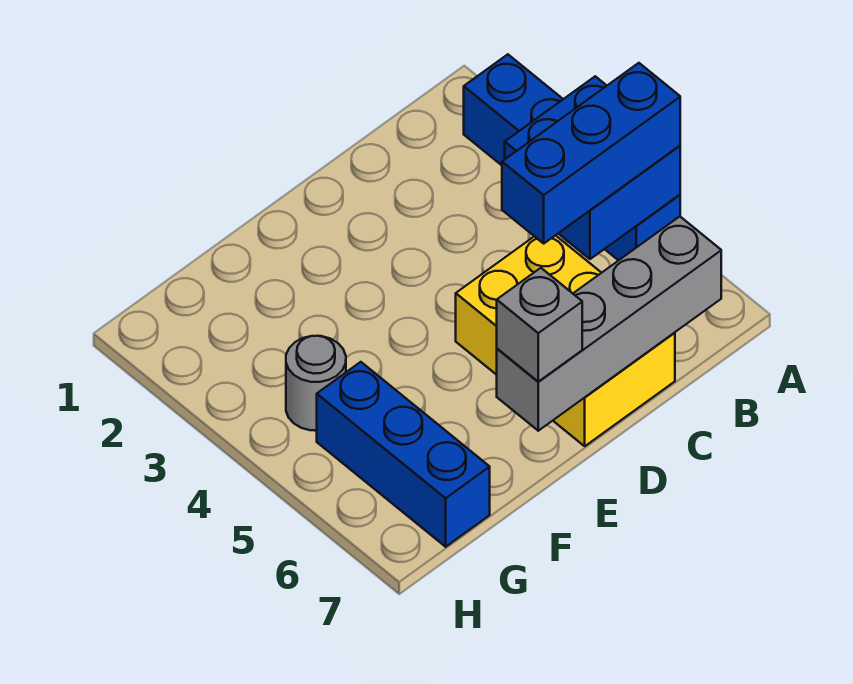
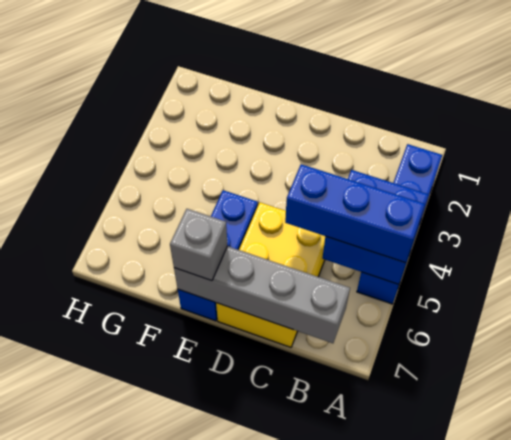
grey 1x1 round brick [286,336,346,431] -> none
blue 1x3 brick [317,362,490,547] -> blue 1x3 brick moved to [178,190,258,321]

